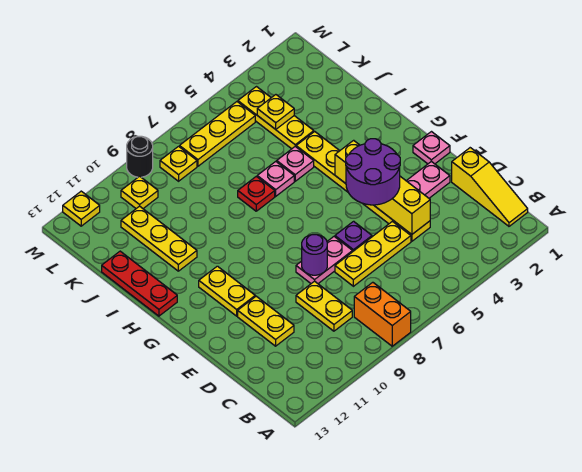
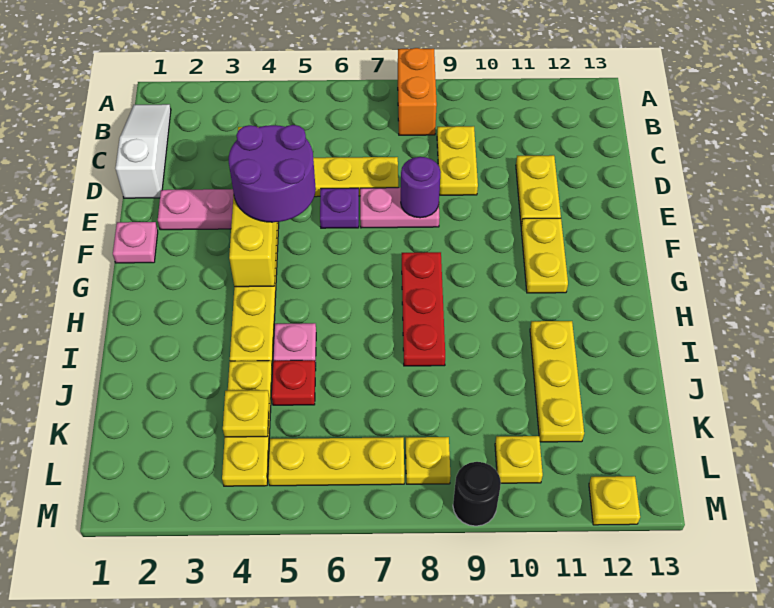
yellow 1x3 slope [452,148,528,226] -> white 1x3 slope [116,104,171,198]
red 1x3 plate [102,251,177,316] -> red 1x3 plate moved to [402,252,445,366]
pink 1x1 plate [257,161,294,196] -> none
red 1x1 plate [238,176,275,211] -> red 1x1 plate moved to [272,360,316,405]

